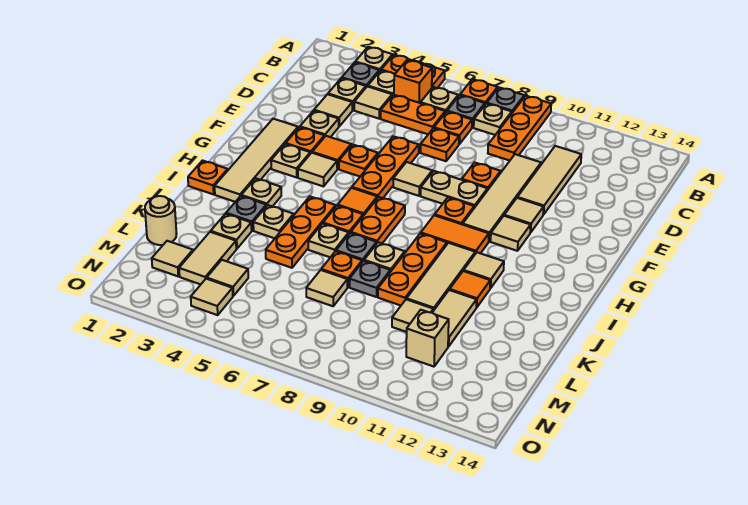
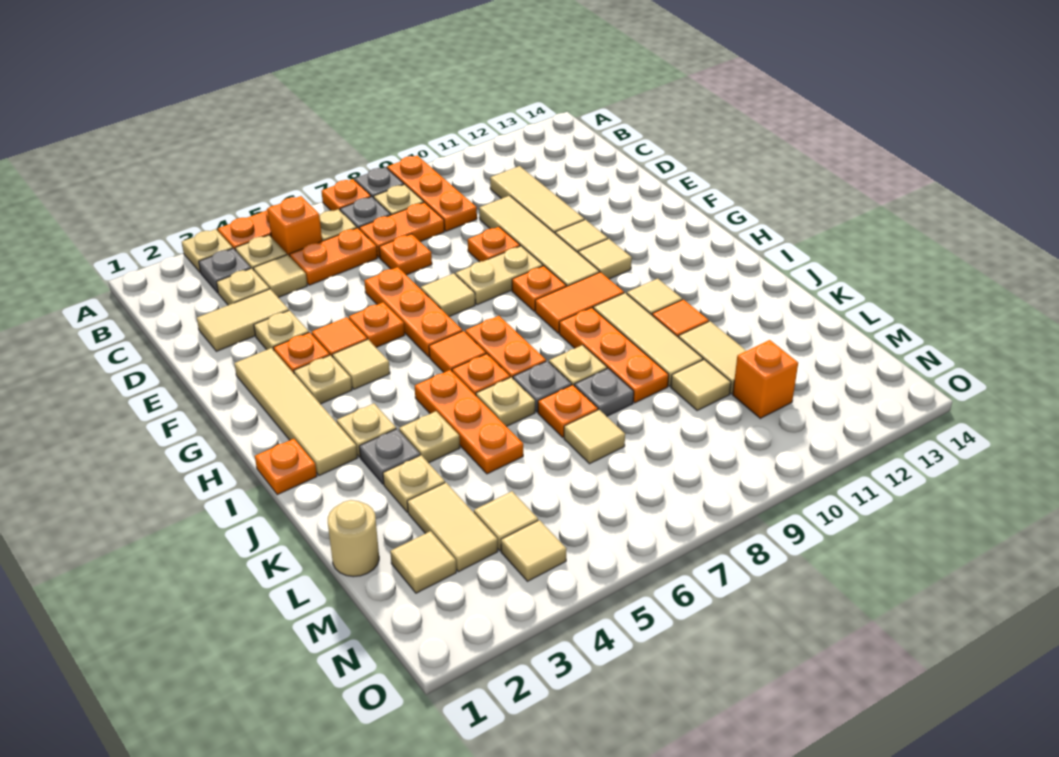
orange 1x1 plate [434,112,472,144] -> orange 1x2 plate [359,202,445,258]
tan 1x1 tile [314,94,352,126] -> tan 1x2 tile [197,289,289,351]
tan 1x1 brick [406,310,449,367] -> orange 1x1 brick [733,340,798,418]

